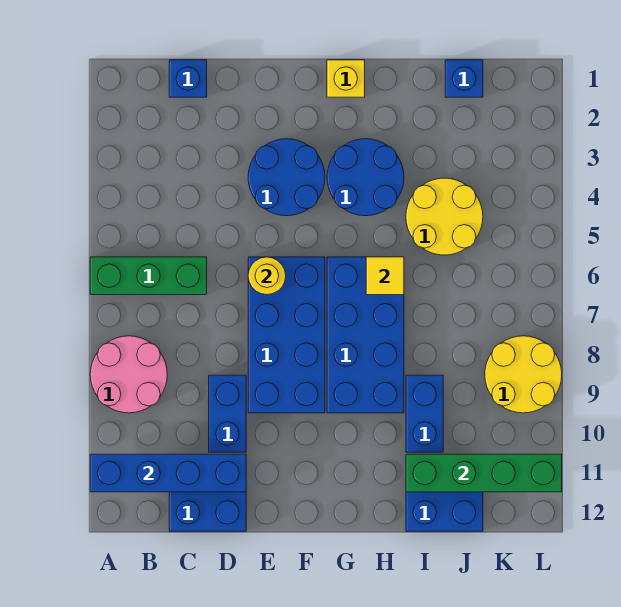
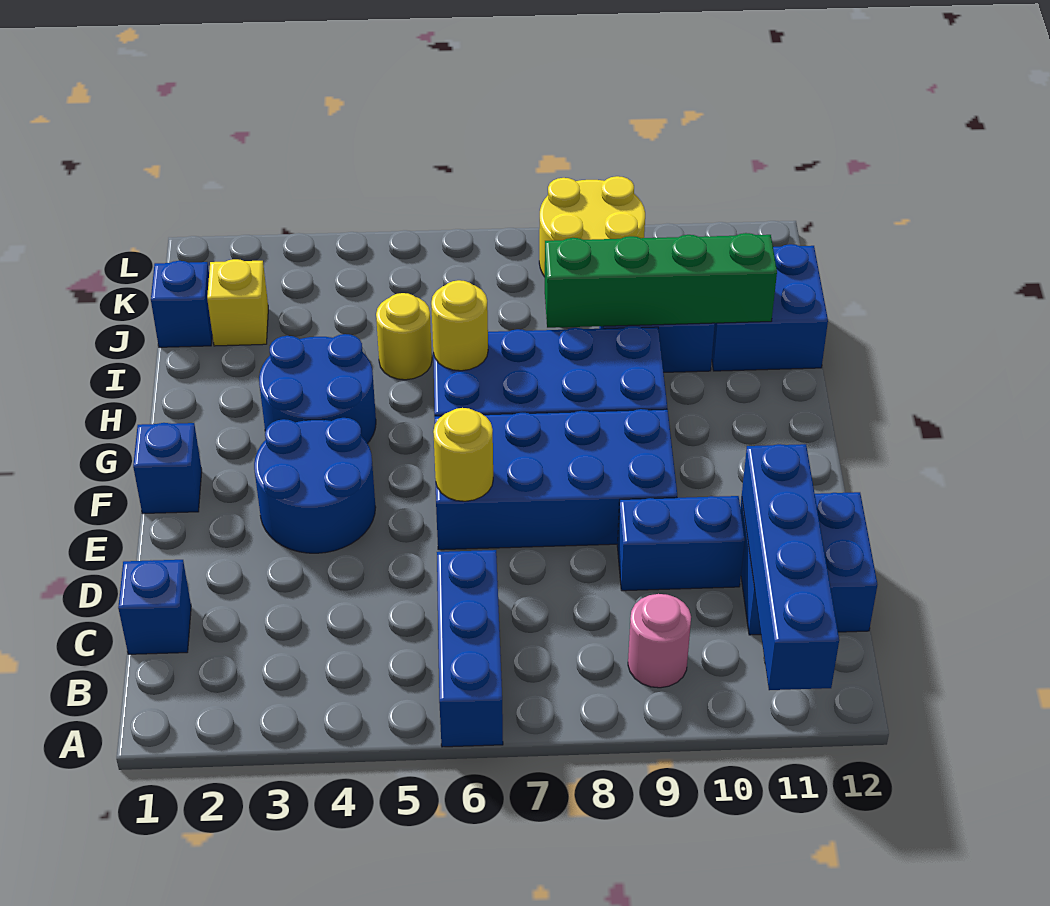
green 1x3 brick [90,257,207,295] -> blue 1x3 brick [437,550,503,747]
pink 2x2 round brick [90,336,167,413] -> pink 1x1 round brick [628,594,691,688]
none -> blue 1x1 brick [133,423,202,514]
yellow 1x1 brick [327,60,365,97] -> yellow 1x1 brick moved to [207,259,268,346]
yellow 1x1 tile [366,257,404,295] -> yellow 1x1 round brick [431,280,488,371]
yellow 2x2 round brick [406,178,483,255] -> yellow 1x1 round brick [376,293,432,380]
green 1x4 brick [406,454,562,492] -> green 1x4 brick turned to [545,233,777,328]

